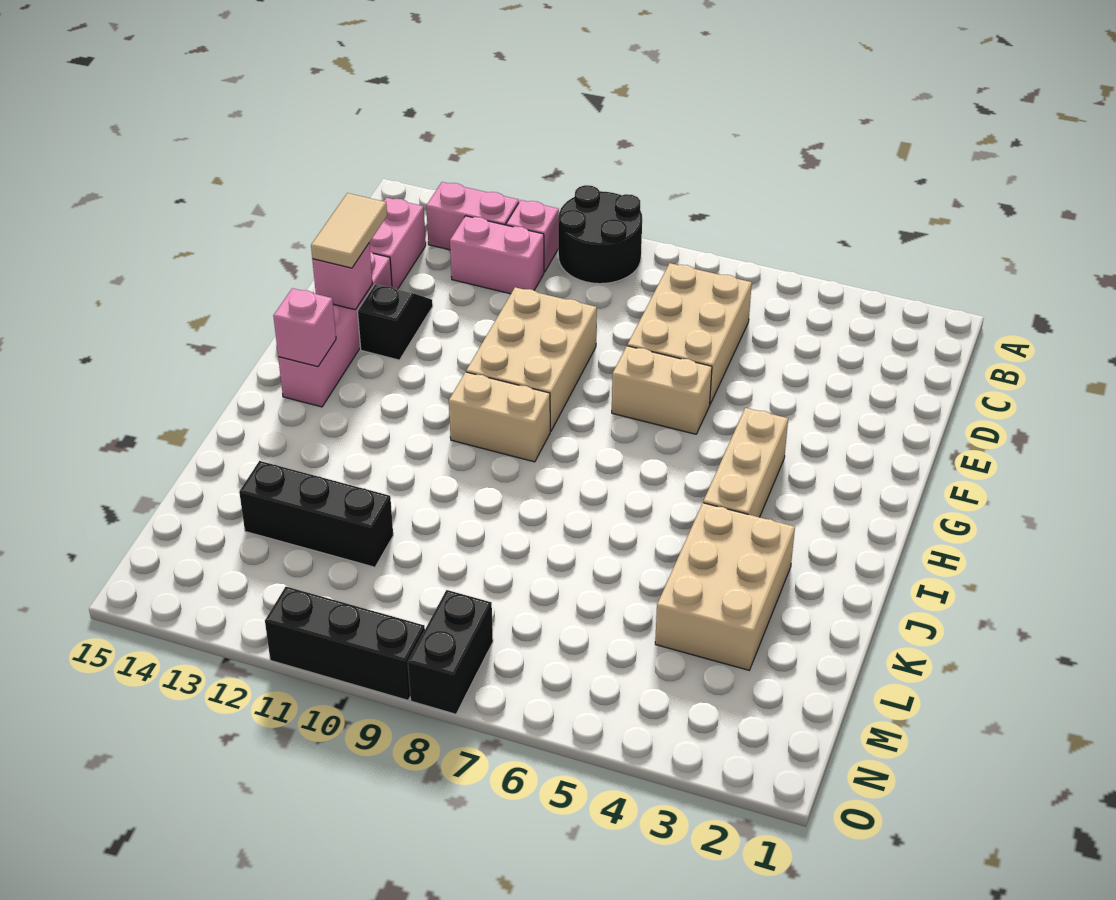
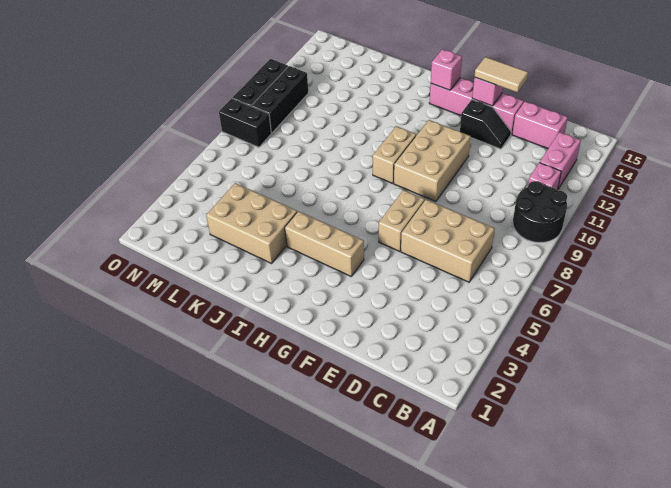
pink 1x2 brick [450,216,544,294] -> none
tan 2x3 brick [466,287,597,431] -> tan 2x3 brick turned to [394,120,471,202]
black 1x3 brick [239,461,393,567] -> black 1x3 brick moved to [251,66,308,133]

